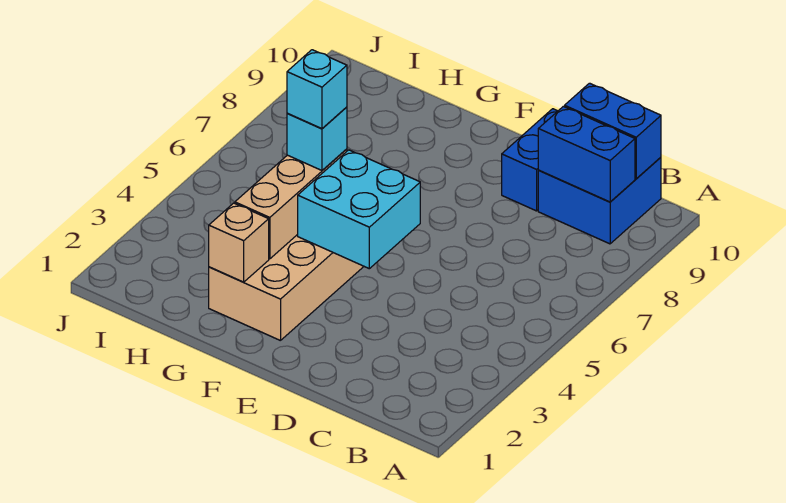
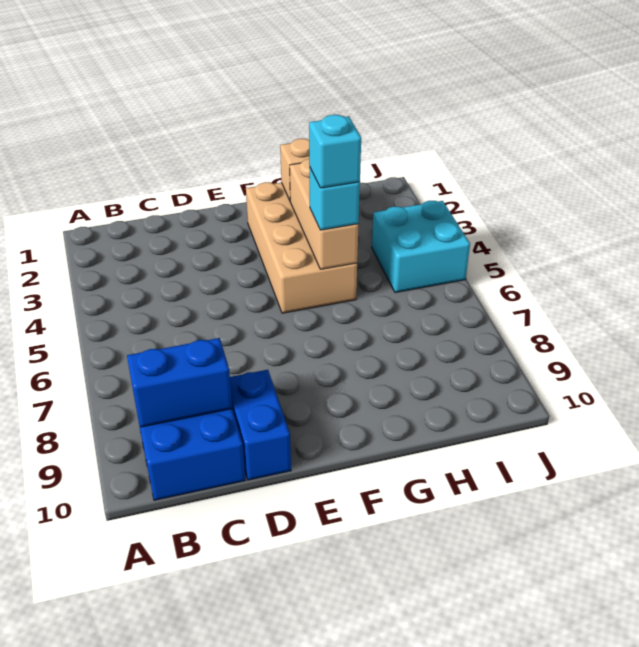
blue 1x2 brick [565,83,661,179] -> none
cyan 2x2 brick [298,150,420,269] -> cyan 2x2 brick moved to [372,201,470,293]

